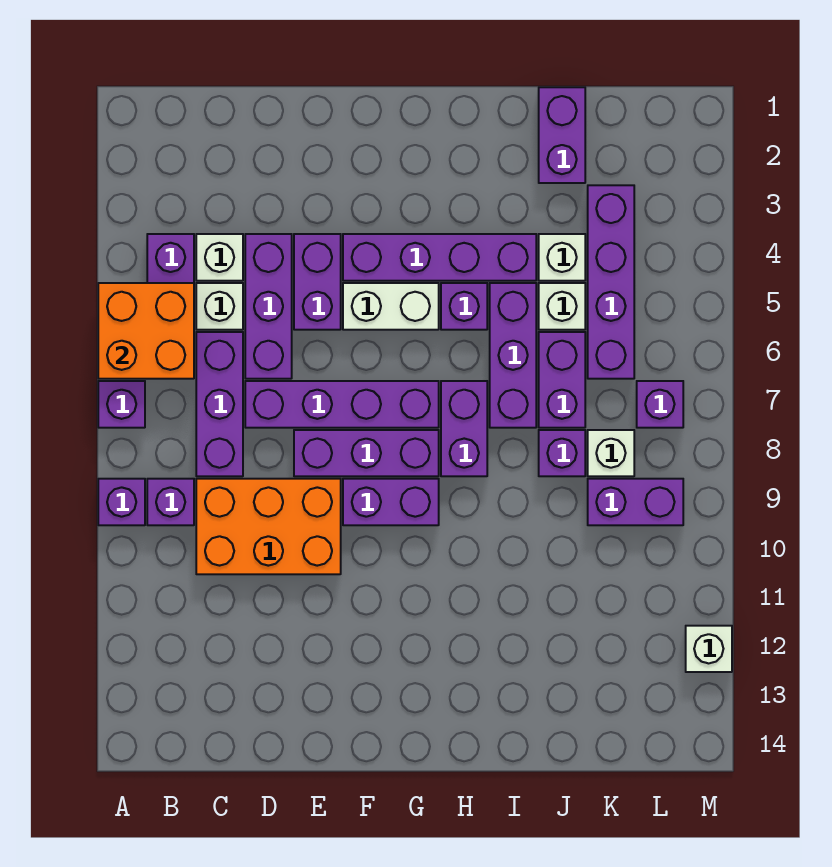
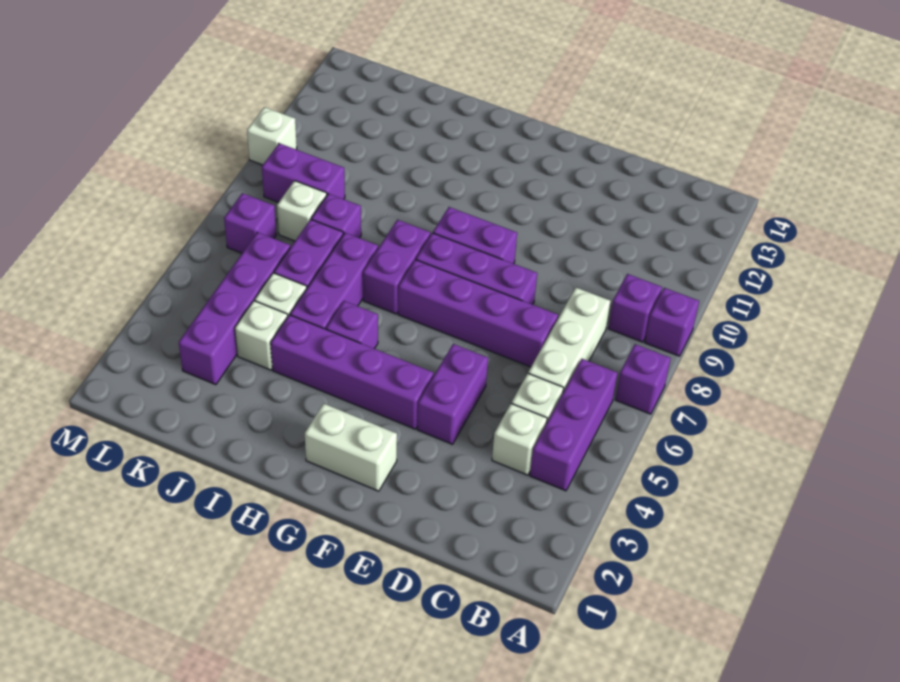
orange 2x2 brick [98,283,194,379] -> none
purple 1x3 brick [196,332,243,476] -> white 1x3 brick [528,288,610,392]
orange 2x3 brick [196,479,341,574] -> none
purple 1x3 brick [245,234,292,379] -> none
white 1x2 brick [343,283,439,330] -> white 1x2 brick moved to [305,403,397,491]
purple 1x2 brick [539,87,585,183] -> none
white 1x1 brick [686,626,732,672] -> white 1x1 brick moved to [247,107,297,165]

